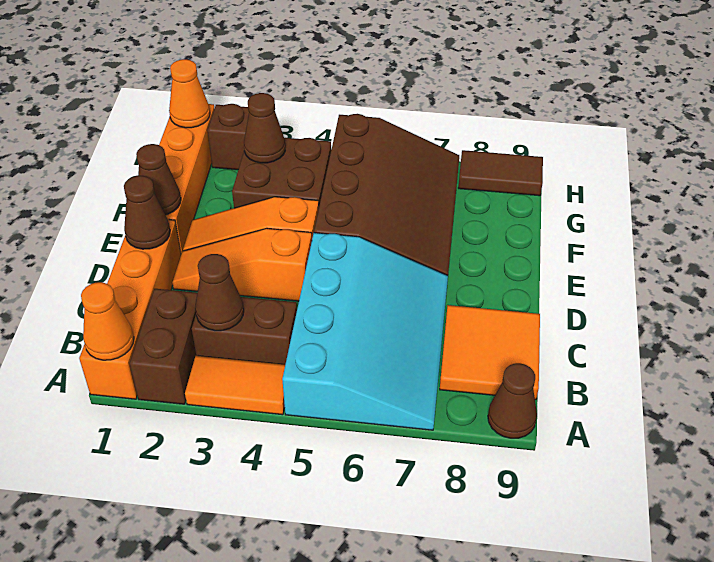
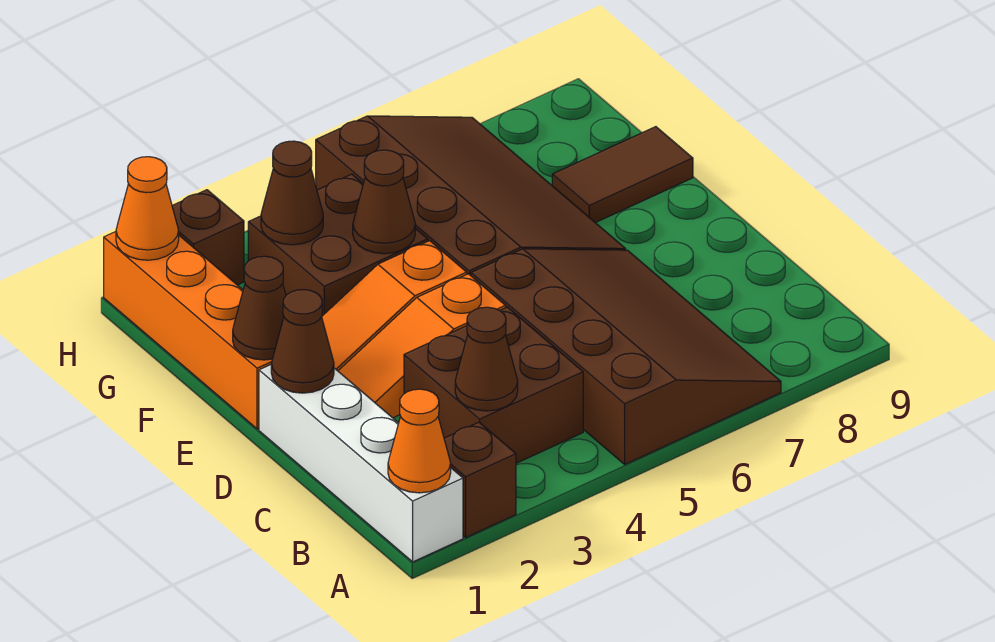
orange 1x4 brick [79,220,181,399] -> white 1x4 brick [259,365,463,562]
brown 1x2 brick [129,289,197,404] -> brown 1x1 brick [444,422,516,537]
orange 1x2 tile [185,356,285,415] -> none
cyan 3x4 slope [282,233,448,430] -> brown 3x4 slope [471,249,781,464]
brown 1x1 cone [488,363,537,438] -> brown 1x1 cone moved to [353,150,415,254]
brown 1x2 brick [192,297,297,365] -> brown 2x2 brick [404,307,583,463]
orange 2x2 tile [440,305,540,400] -> none
brown 1x2 tile [458,150,543,196] -> brown 1x2 tile moved to [552,127,693,223]

